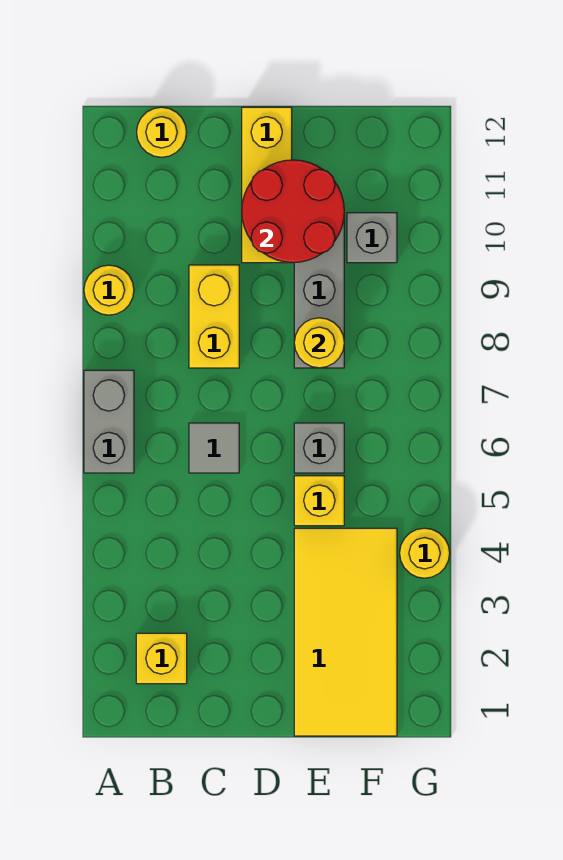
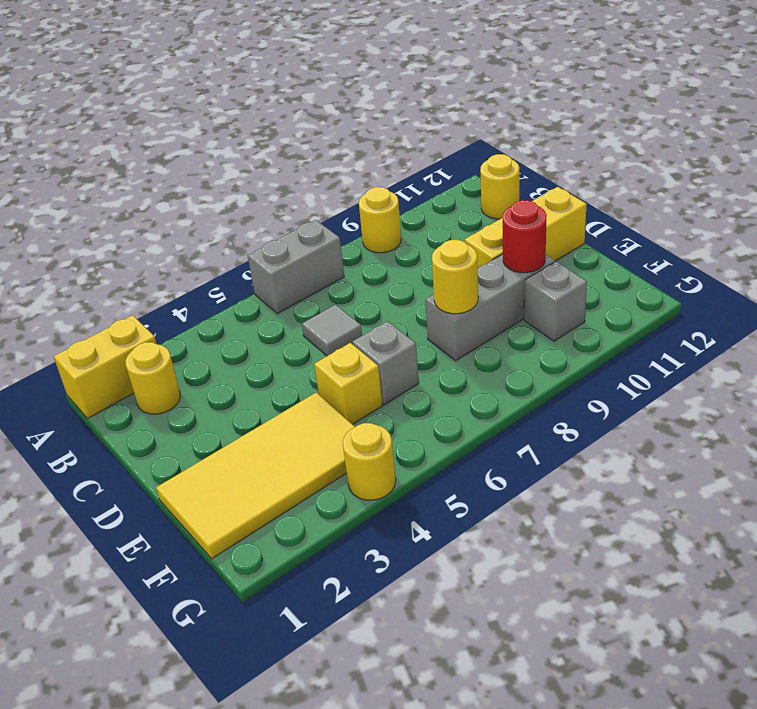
yellow 1x1 brick [136,633,187,684] -> yellow 1x1 round brick [125,342,180,414]
yellow 1x2 brick [189,265,239,368] -> yellow 1x2 brick moved to [54,315,156,418]
red 2x2 round brick [242,160,344,263] -> red 1x1 round brick [503,200,547,273]

